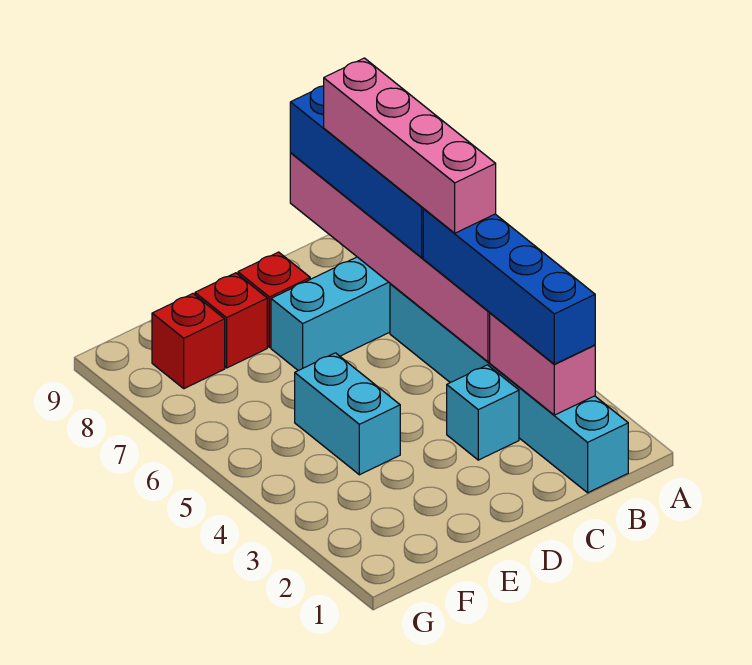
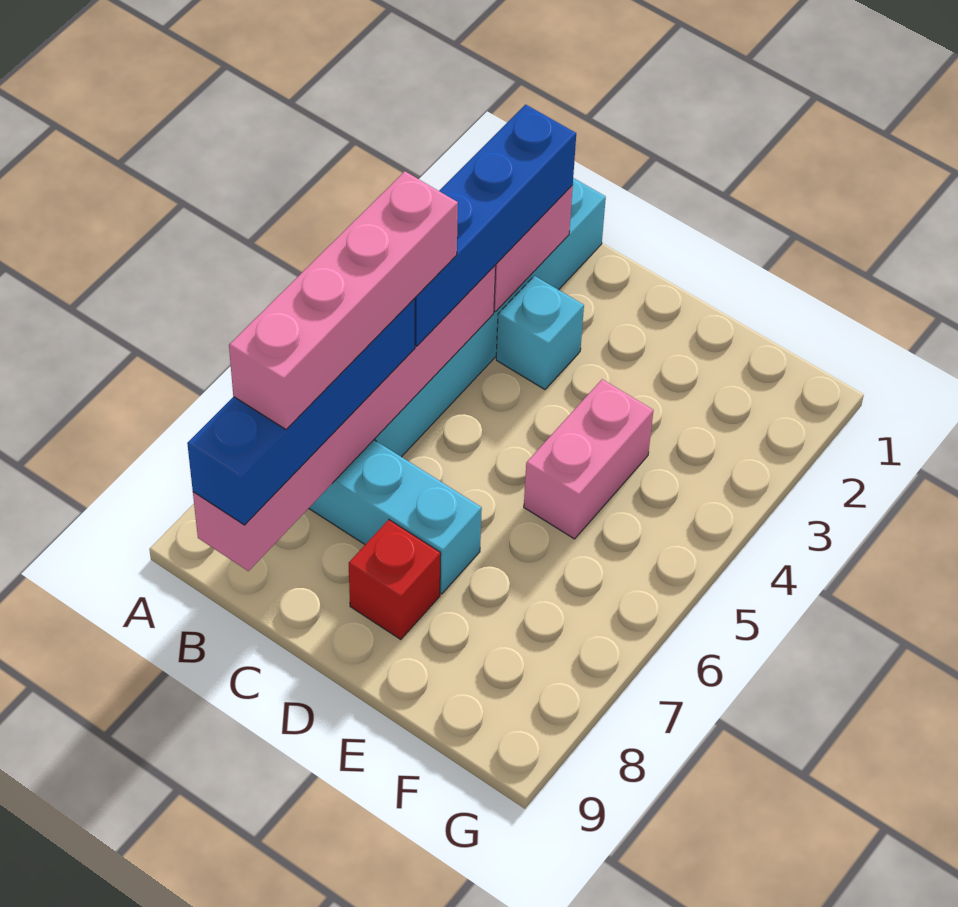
cyan 1x2 brick [295,353,400,475] -> pink 1x2 brick [524,379,653,539]
red 1x1 brick [195,273,267,368] -> none
red 1x1 brick [152,294,225,389] -> none

